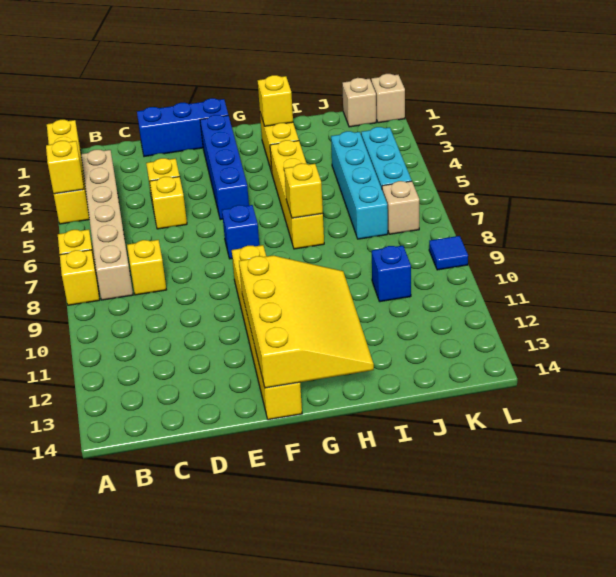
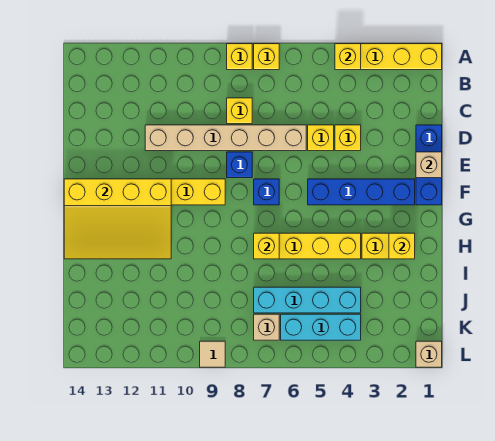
tan 1x6 brick [81,150,133,300] -> tan 1x6 brick moved to [145,125,306,151]
blue 1x1 brick [372,246,411,302] -> blue 1x1 brick moved to [227,152,252,178]
tan 1x1 brick [342,78,376,127] -> tan 1x1 brick moved to [416,152,442,178]
blue 1x1 tile [429,236,468,270] -> tan 1x1 tile [200,341,225,367]

